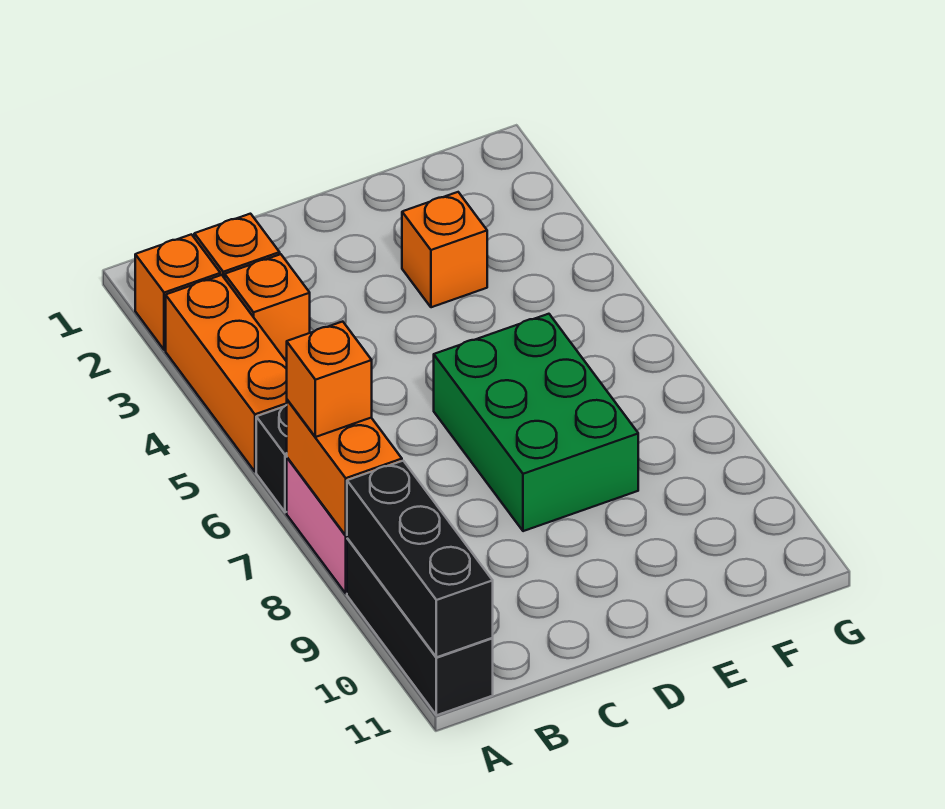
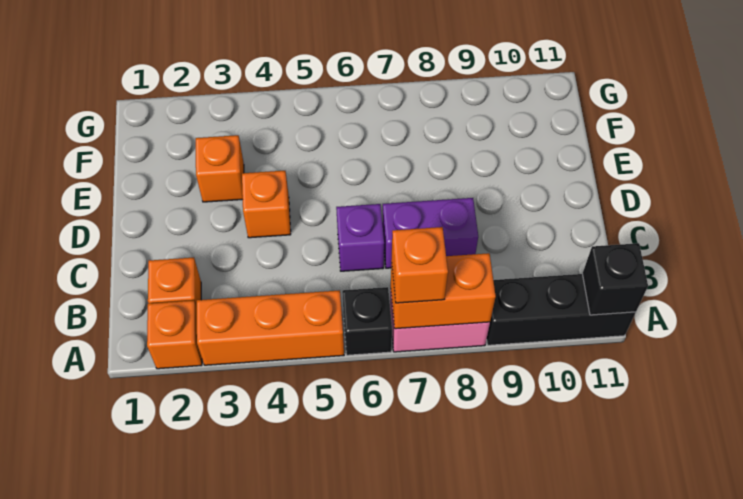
black 1x3 brick [347,461,493,657] -> black 1x1 brick [582,243,648,315]
orange 1x1 brick [225,254,310,359] -> orange 1x1 brick moved to [242,171,291,238]
none -> purple 1x1 brick [336,204,384,271]
none -> purple 1x2 brick [382,198,478,268]
green 2x3 brick [434,314,638,531] -> none

